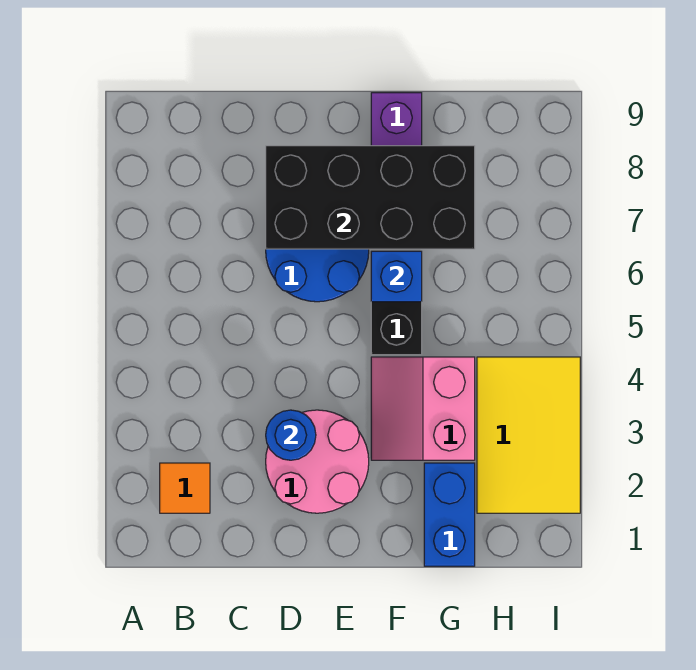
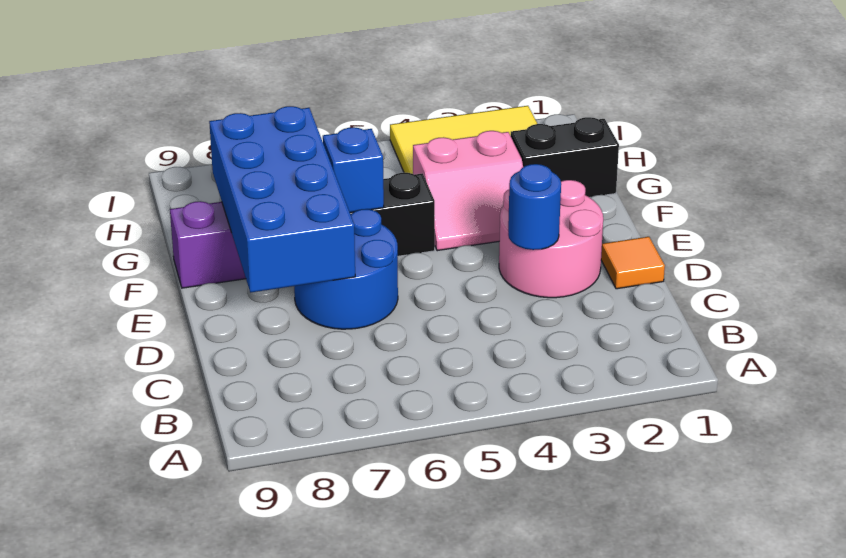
orange 1x1 tile [160,463,210,513] -> orange 1x1 tile moved to [601,237,665,289]
black 2x4 brick [266,146,475,249] -> blue 2x4 brick [209,106,355,293]
blue 1x2 brick [424,463,475,566] -> black 1x2 brick [511,117,619,197]

